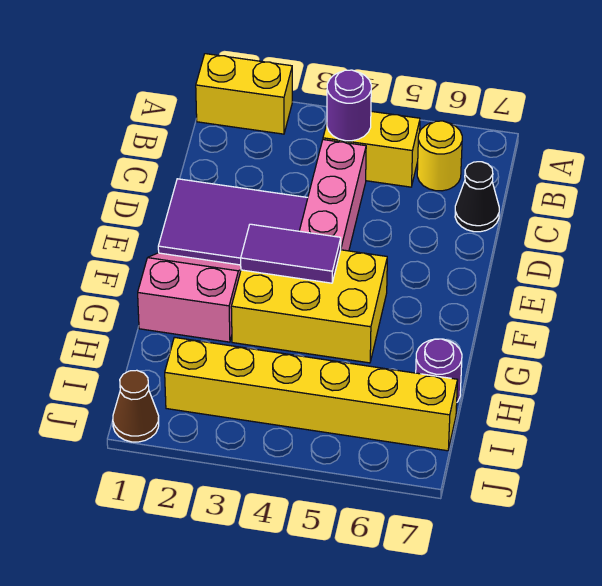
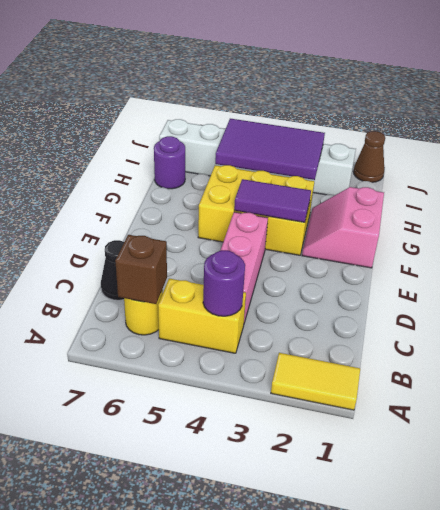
yellow 1x2 brick [196,54,292,134] -> yellow 1x2 tile [271,353,360,410]
none -> brown 1x1 brick [115,235,167,304]
purple 2x3 tile [158,179,308,265] -> purple 2x3 tile moved to [215,119,325,180]
pink 2x2 slope [138,253,241,342] -> pink 2x2 slope turned to [302,187,384,268]
yellow 1x6 brick [165,337,458,451] -> white 1x6 brick [159,119,356,196]

